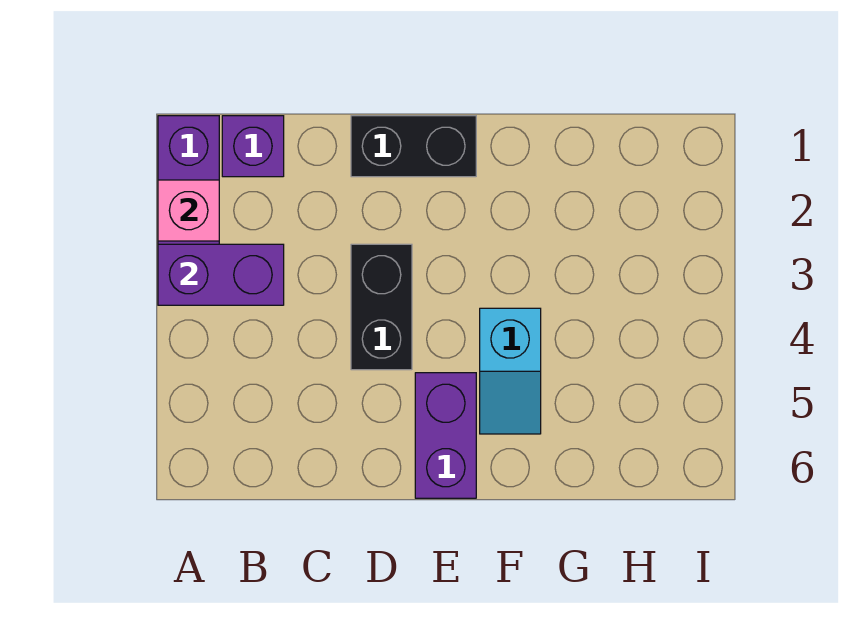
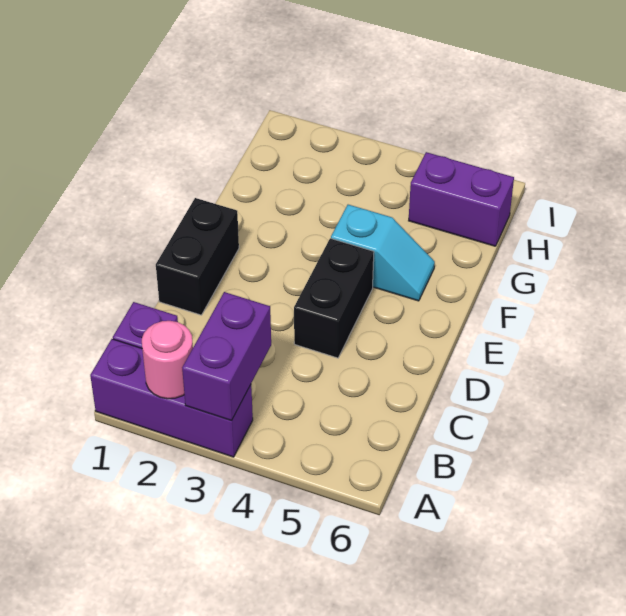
pink 1x1 brick [158,180,219,241] -> pink 1x1 round brick [142,321,193,399]
black 1x2 brick [351,244,412,370] -> black 1x2 brick turned to [294,238,374,358]
purple 1x2 brick [415,373,476,498] -> purple 1x2 brick moved to [409,152,514,246]

